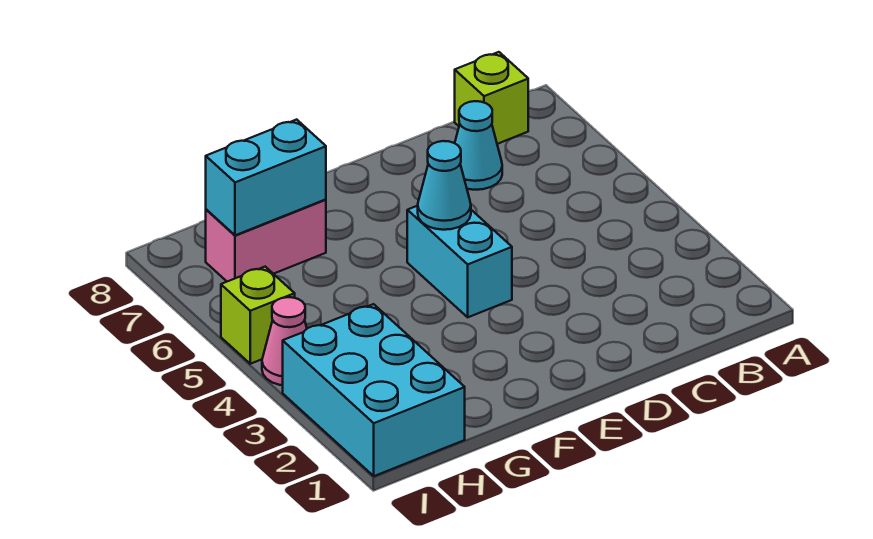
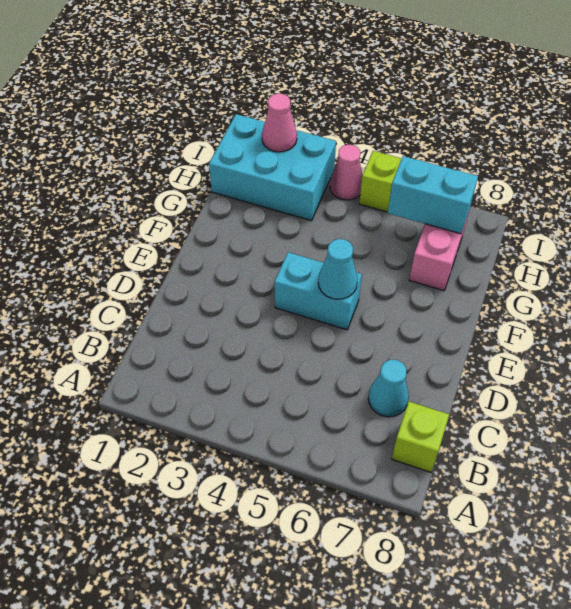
cyan 1x2 brick [206,120,326,235] -> cyan 1x2 brick turned to [388,156,478,234]
none -> pink 1x1 cone [262,94,297,152]

